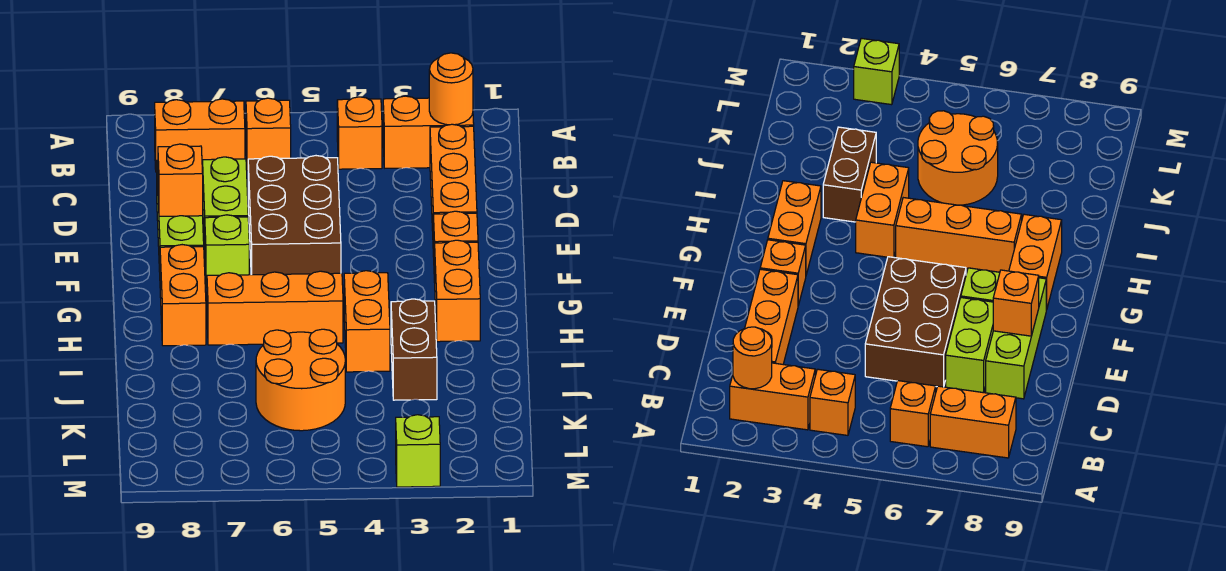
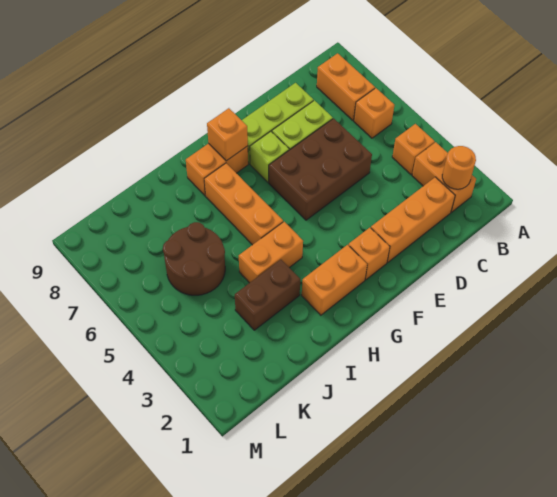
orange 1x1 brick [158,144,203,216] -> orange 1x1 brick moved to [207,108,248,161]
orange 2x2 round brick [256,329,345,431] -> brown 2x2 round brick [163,222,225,295]
lime 1x1 brick [396,415,440,487] -> none

